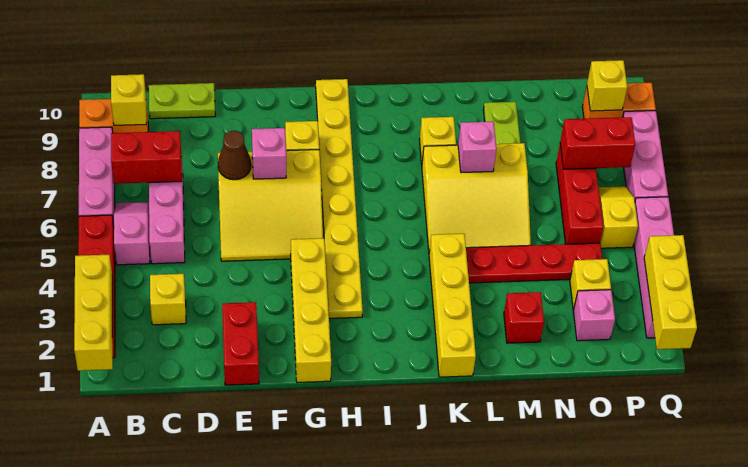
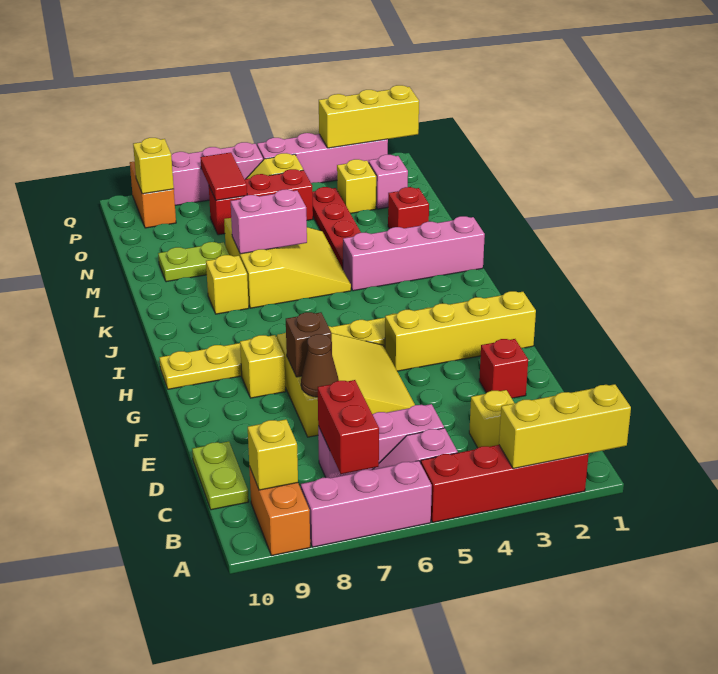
red 1x2 brick [222,302,259,385] -> red 1x1 brick [479,339,528,398]
pink 1x1 brick [252,128,286,179] -> brown 1x1 brick [286,312,332,377]
yellow 1x4 brick [429,234,476,377] -> pink 1x4 brick [343,216,485,291]
pink 1x1 brick [458,121,497,173] -> pink 1x2 brick [231,189,307,254]
red 1x2 brick [560,117,635,169] -> red 1x2 tile [200,153,247,200]

